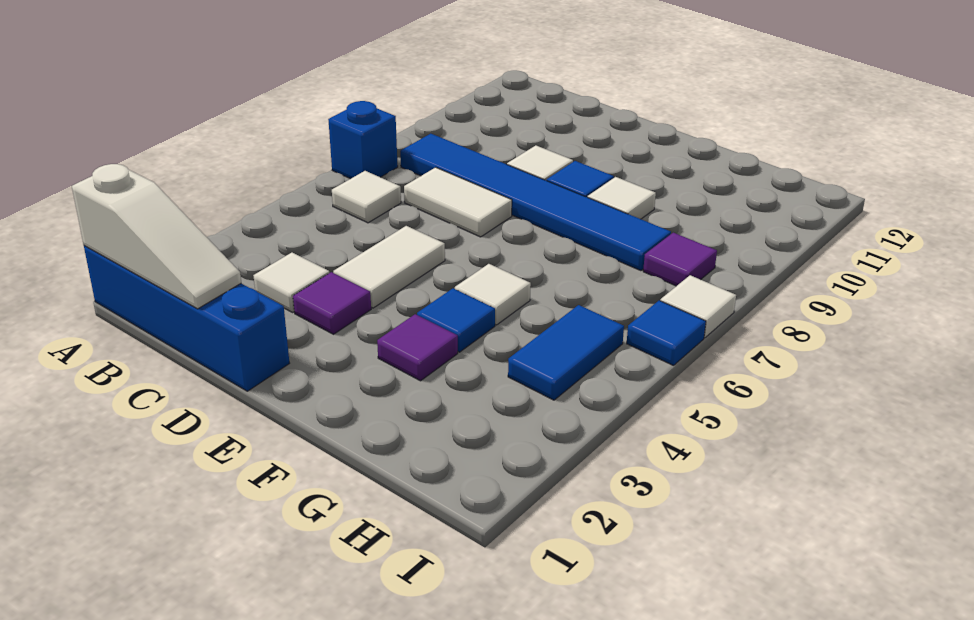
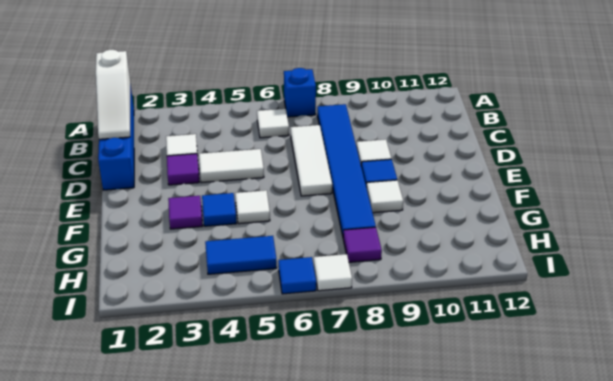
white 1x2 tile [404,167,512,237] -> white 1x3 tile [291,125,332,196]

